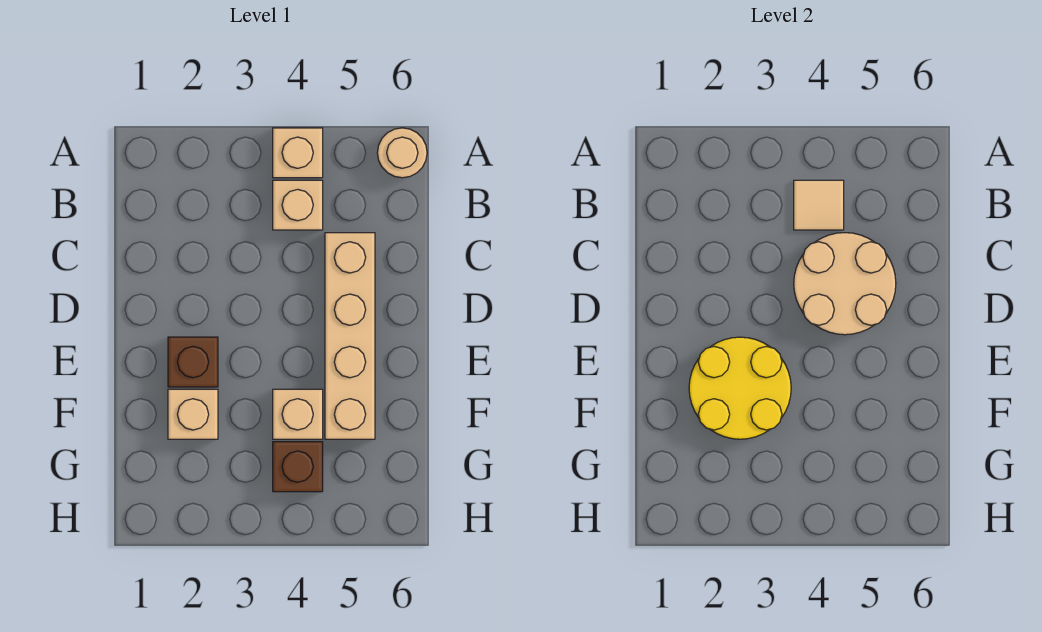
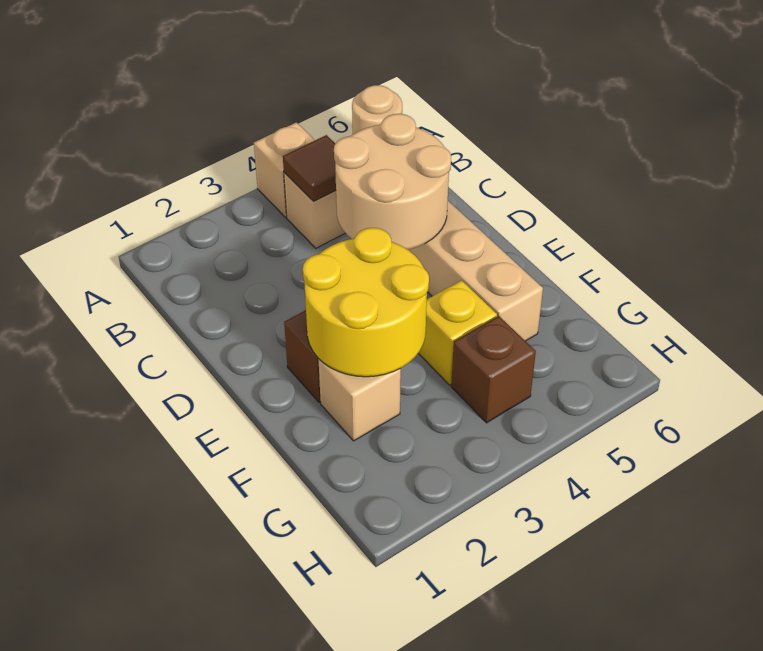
tan 1x1 tile [794,180,844,230] -> brown 1x1 tile [283,135,336,201]
tan 1x1 brick [273,389,323,439] -> yellow 1x1 brick [418,280,497,385]

